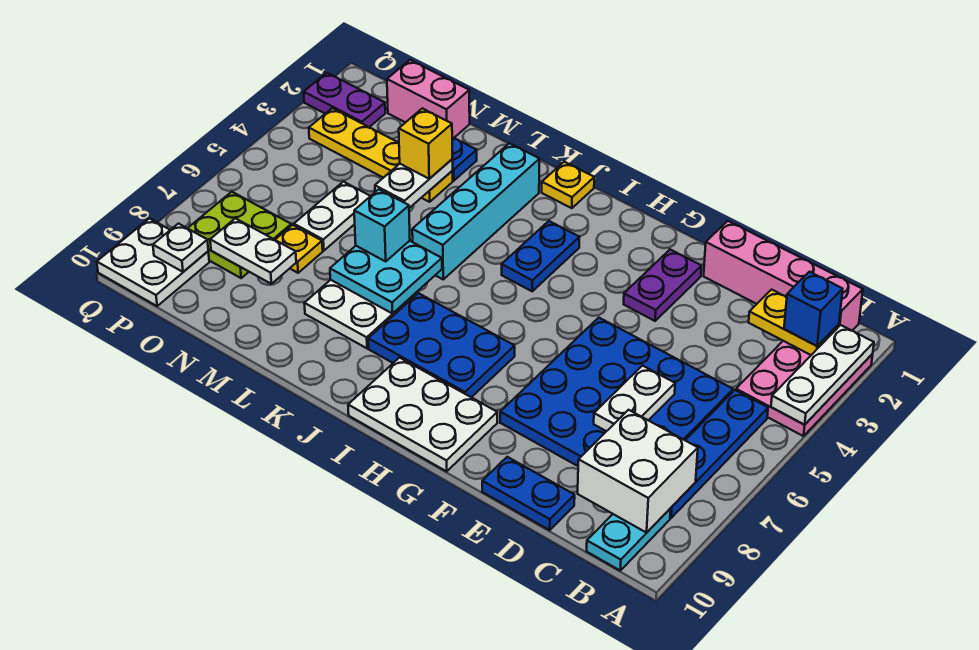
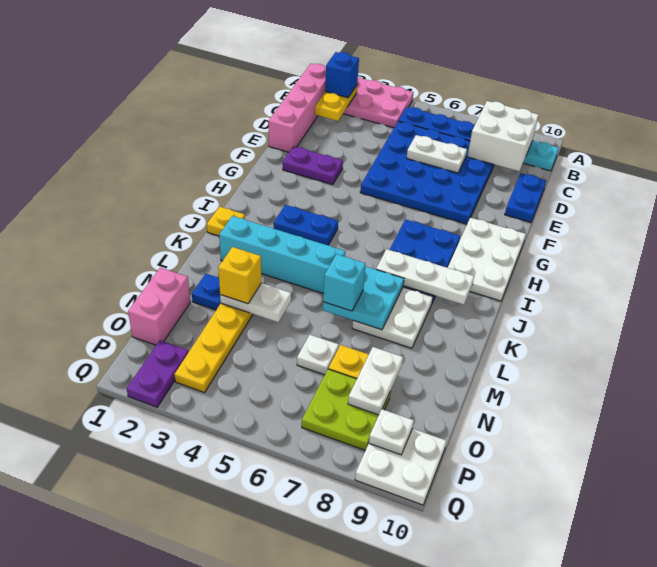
white 1x3 plate [771,325,874,425] -> white 1x3 plate moved to [376,249,474,305]
white 1x2 plate [294,182,370,251] -> white 1x1 plate [297,335,339,375]

